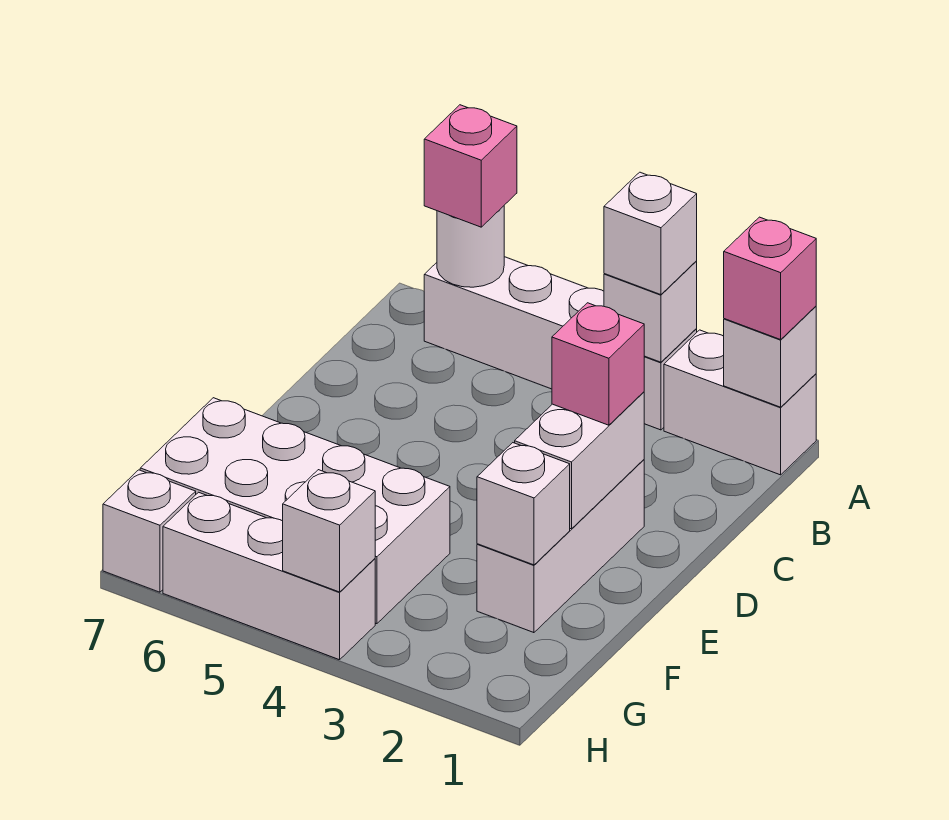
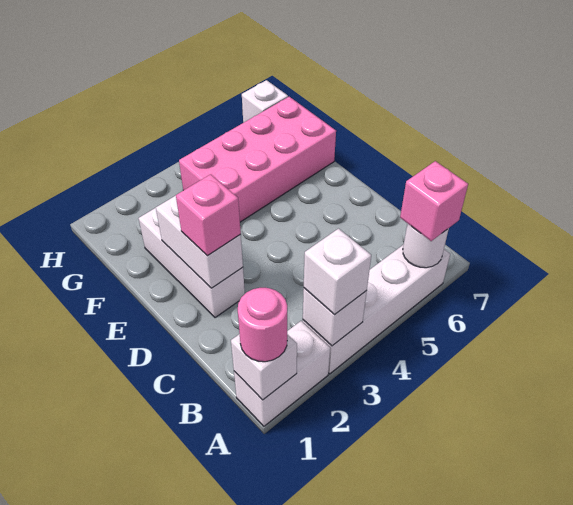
pink 1x1 brick [724,217,816,340] -> pink 1x1 round brick [238,288,287,362]
white 1x1 brick [477,443,570,565] -> none
white 2x4 brick [140,398,450,624] -> pink 2x4 brick [179,97,336,222]
white 1x3 brick [163,492,375,660] -> none
white 1x1 brick [283,470,375,592] -> none

